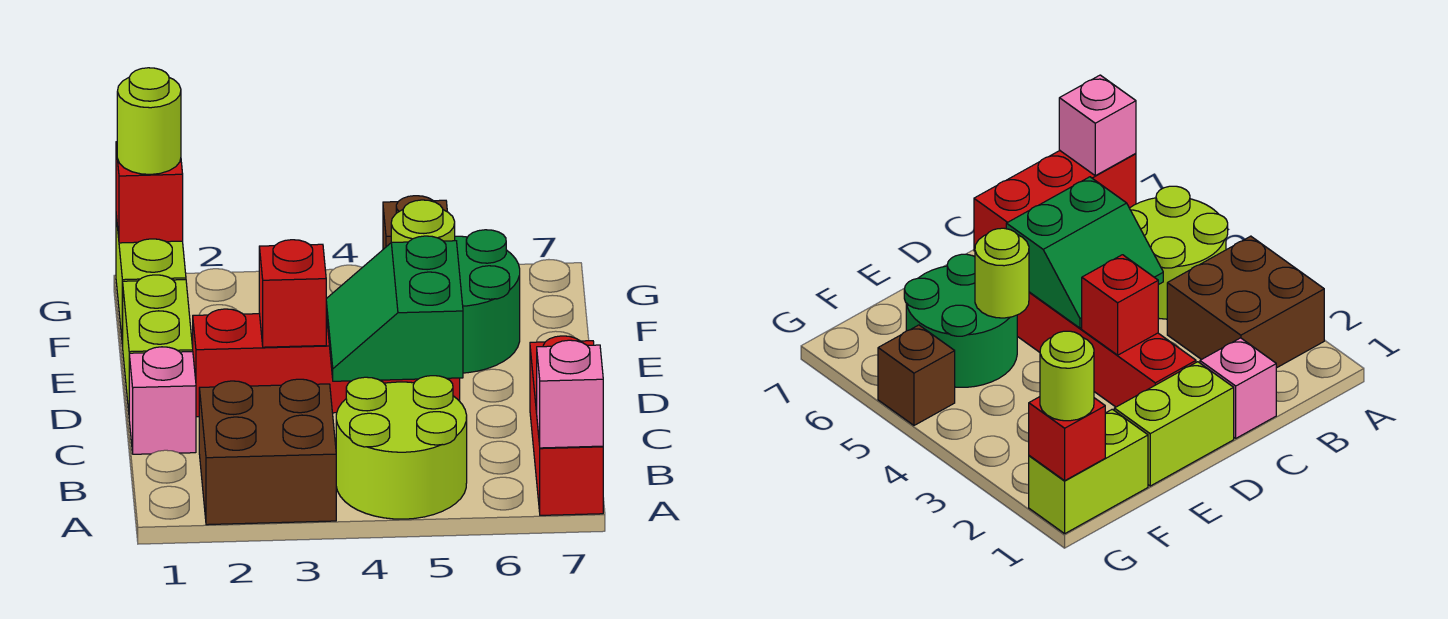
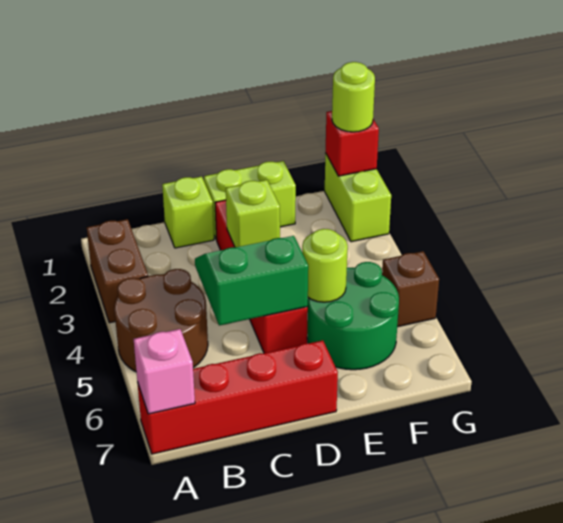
brown 2x2 brick [199,379,336,525] -> brown 1x2 brick [87,219,148,323]
lime 2x2 round brick [336,376,467,519] -> brown 2x2 round brick [114,269,208,372]
red 1x3 brick [530,336,603,515] -> red 1x4 brick [137,340,338,454]
pink 1x1 brick [129,347,196,454] -> lime 1x1 brick [162,176,214,248]
red 1x1 brick [259,240,326,347] -> lime 1x1 brick [226,180,280,247]
lime 1x2 brick [116,216,186,346] -> lime 1x2 brick turned to [325,153,391,242]

